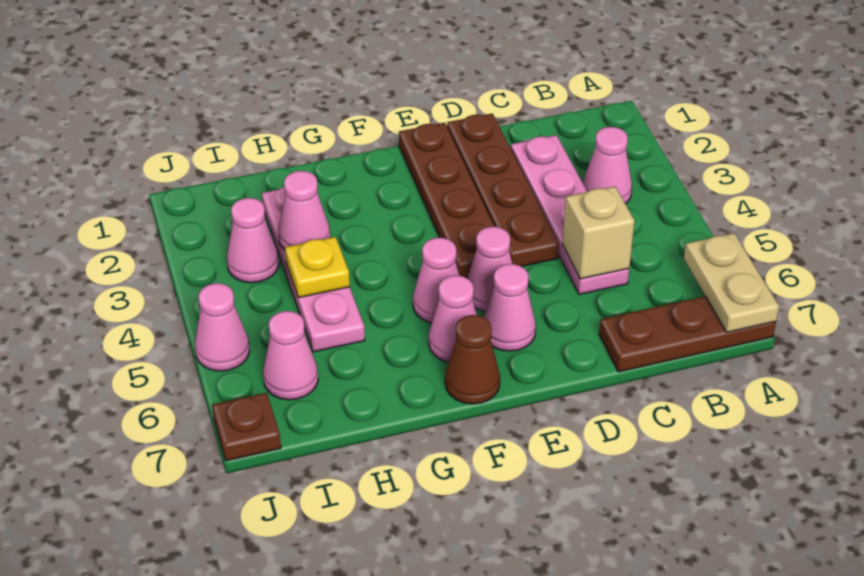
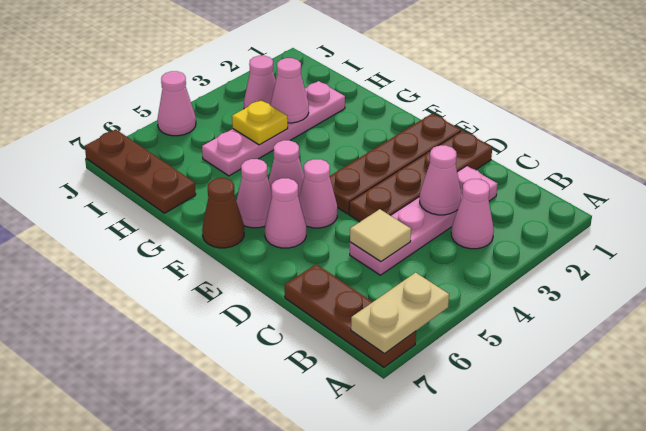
tan 1x1 brick [562,186,634,279] -> tan 1x1 tile [350,209,411,262]
pink 1x1 cone [263,311,318,400] -> pink 1x1 cone moved to [420,145,461,215]
brown 1x1 plate [212,393,281,461] -> brown 1x3 plate [85,129,196,213]

